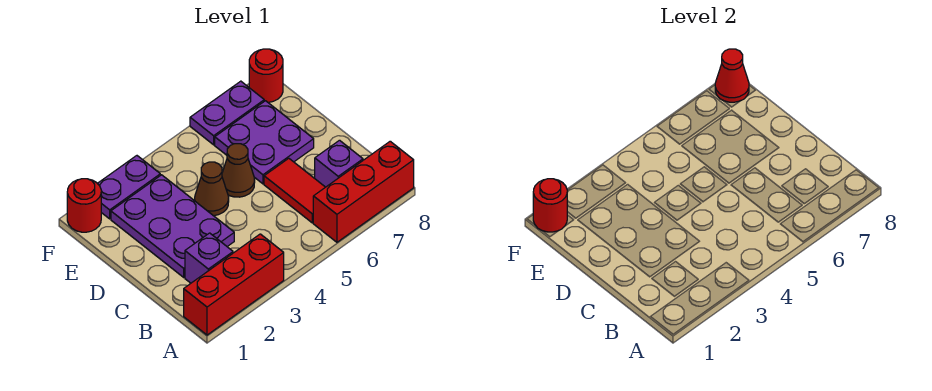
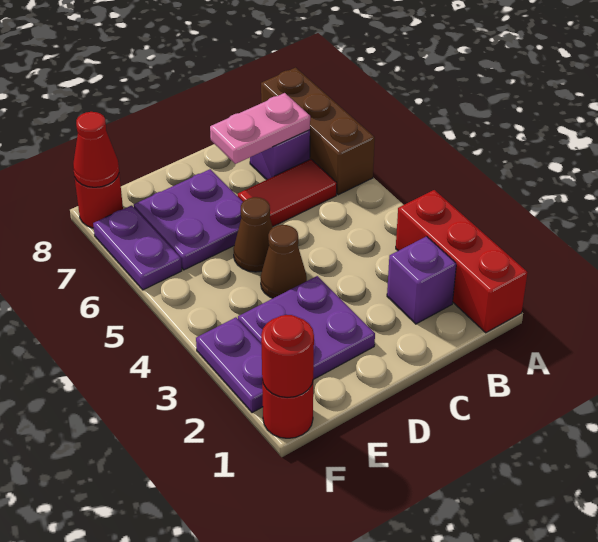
red 1x3 brick [313,141,414,242] -> brown 1x3 brick [261,68,375,195]
none -> pink 1x2 plate [210,93,310,164]
purple 2x3 plate [111,175,234,277] -> purple 2x2 plate [238,276,375,380]

